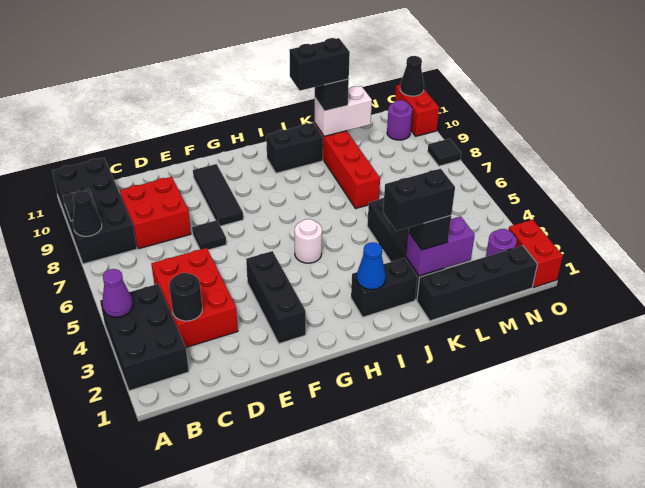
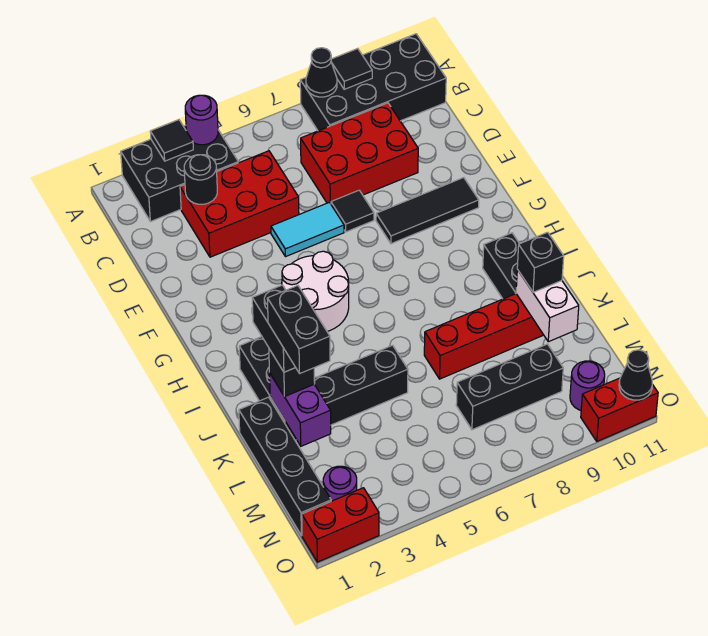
purple 1x1 cone [102,269,133,317] -> purple 1x1 round brick [185,95,218,145]
red 2x2 brick [120,177,191,249] -> red 2x3 brick [301,103,418,204]
none -> cyan 1x2 tile [271,202,344,257]
black 1x3 brick [246,251,306,344] -> black 1x3 brick moved to [456,344,563,430]
white 1x1 round brick [295,219,322,263] -> white 2x2 round brick [282,251,349,331]
blue 1x1 cone [357,242,386,290] -> none
black 1x2 brick [289,38,350,91] -> black 1x2 brick moved to [267,286,330,373]
black 1x1 tile [428,139,461,166] -> black 1x1 tile moved to [150,120,193,161]

